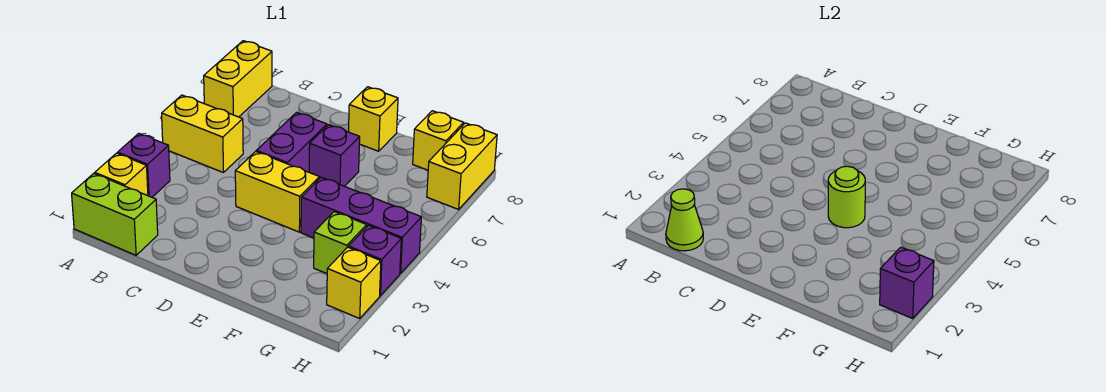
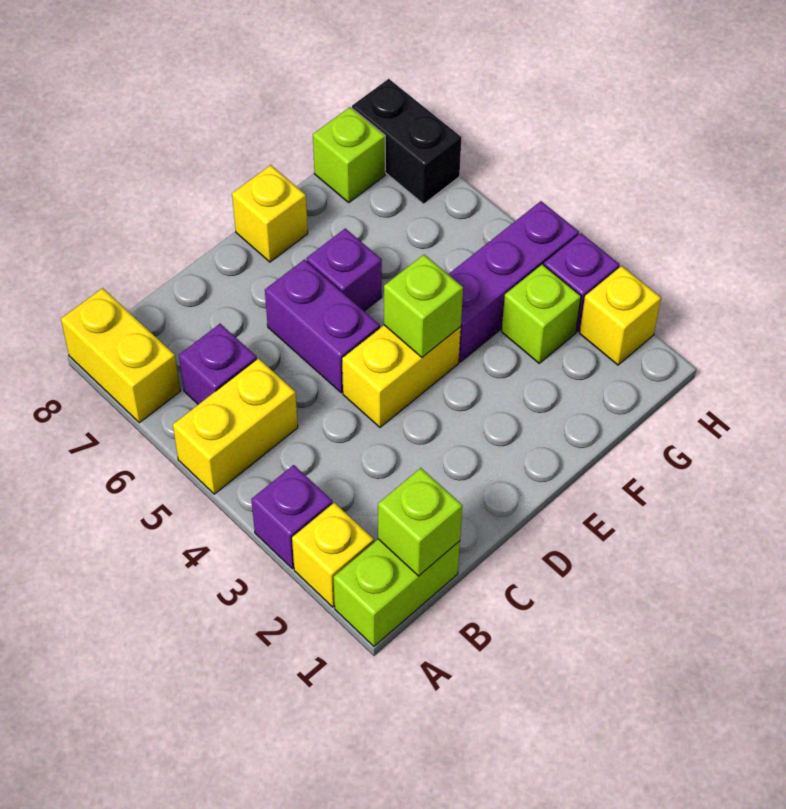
lime 1x1 cone [666,189,703,251] -> lime 1x1 brick [378,468,463,576]
lime 1x1 round brick [828,166,865,228] -> lime 1x1 brick [384,255,463,357]
yellow 1x1 brick [413,111,464,170] -> lime 1x1 brick [313,107,385,202]
purple 1x1 brick [880,247,934,318] -> purple 1x1 brick moved to [179,324,257,404]
yellow 1x2 brick [427,123,497,209] -> black 1x2 brick [352,79,462,204]

